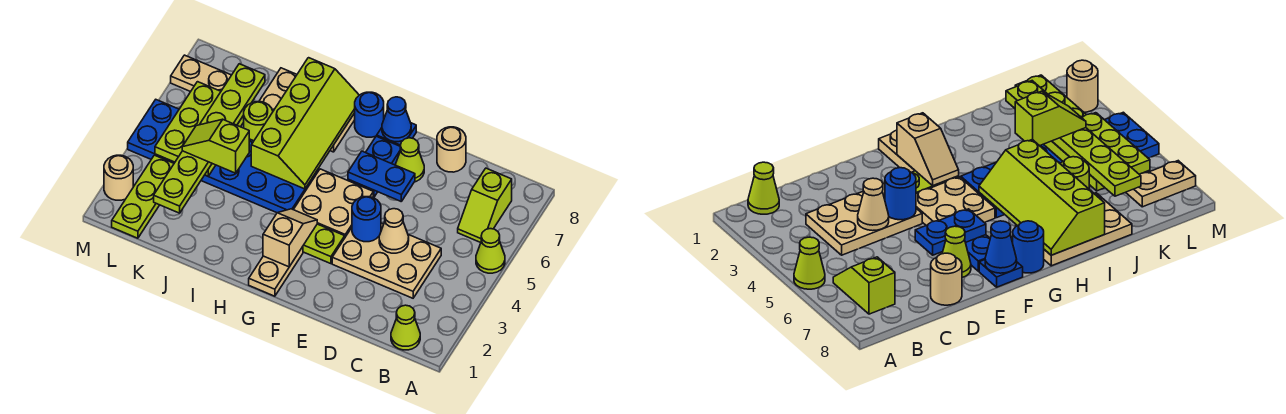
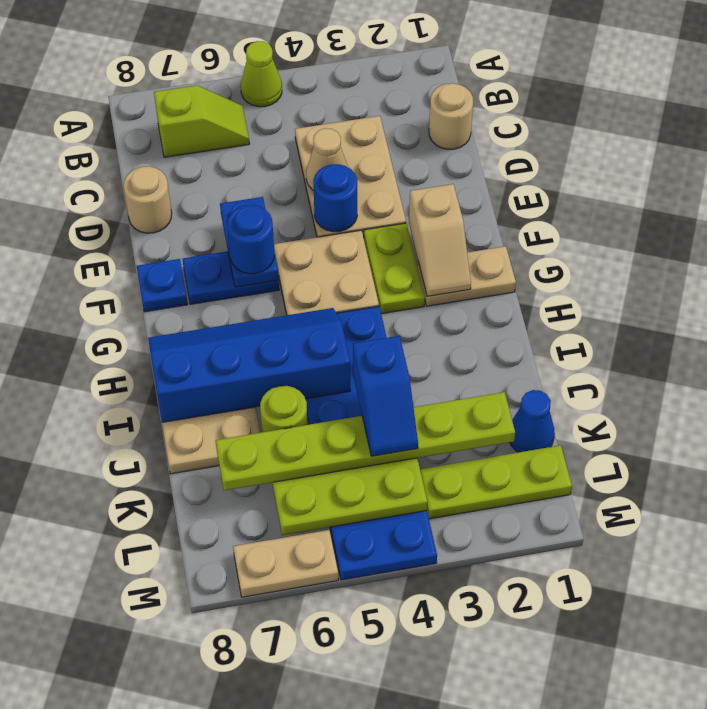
lime 1x1 cone [391,305,420,350] -> none
lime 1x1 cone [395,138,424,182] -> none
blue 1x1 cone [382,97,411,142] -> blue 1x1 cone moved to [510,390,555,452]
tan 1x2 slope [263,209,317,267] -> tan 1x2 slope turned to [409,184,471,296]
blue 1x1 round brick [355,92,384,137] -> blue 1x1 round brick moved to [227,205,274,274]
lime 2x4 slope [251,58,359,189] -> blue 2x4 slope [148,308,350,422]
lime 1x2 slope [182,119,249,173] -> blue 1x2 slope [353,336,418,456]
tan 1x2 plate [171,55,231,92] -> tan 1x2 plate turned to [233,530,338,597]
tan 1x1 round brick [104,155,133,200] -> tan 1x1 round brick moved to [429,83,473,149]

